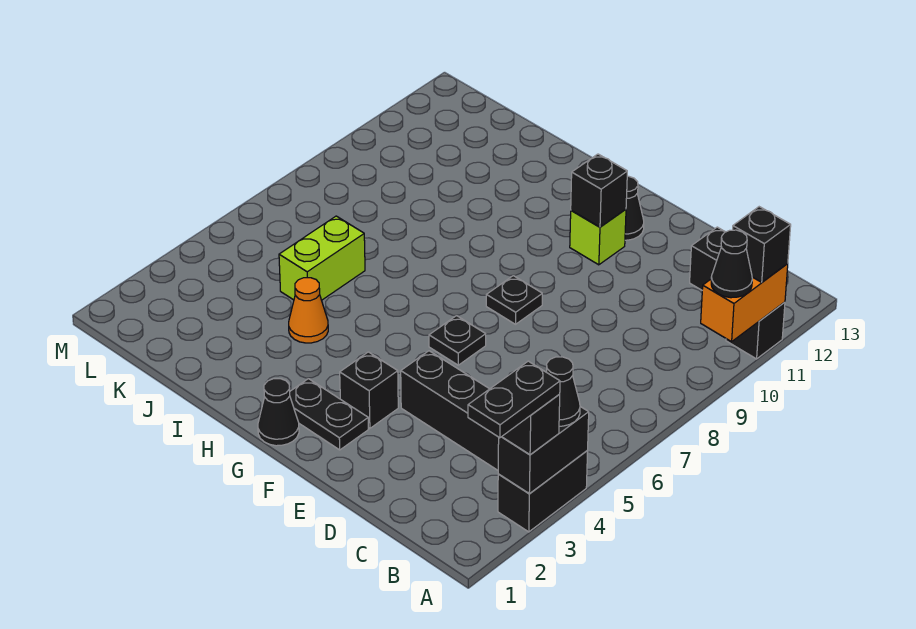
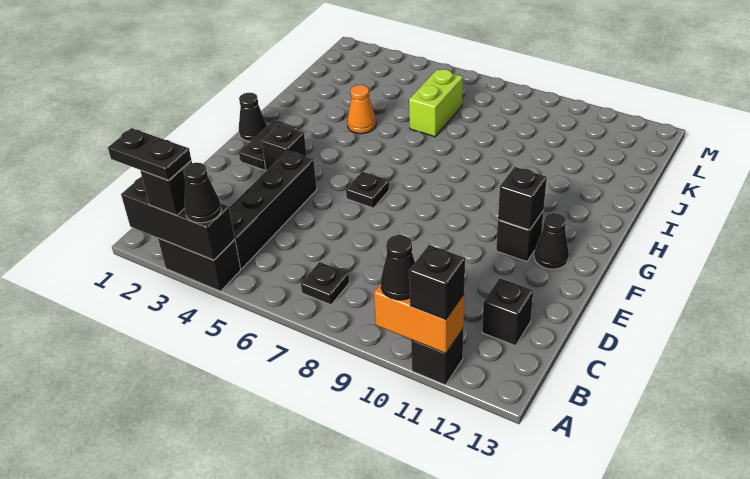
black 1x2 brick [498,407,589,494] -> black 1x3 brick [121,176,235,260]
black 1x1 plate [486,276,542,324] -> black 1x1 plate moved to [301,262,349,305]
lime 1x1 brick [570,209,626,265] -> black 1x1 brick [496,211,544,262]
lime 1x2 brick [279,216,365,300] -> lime 1x2 brick turned to [409,69,463,137]

